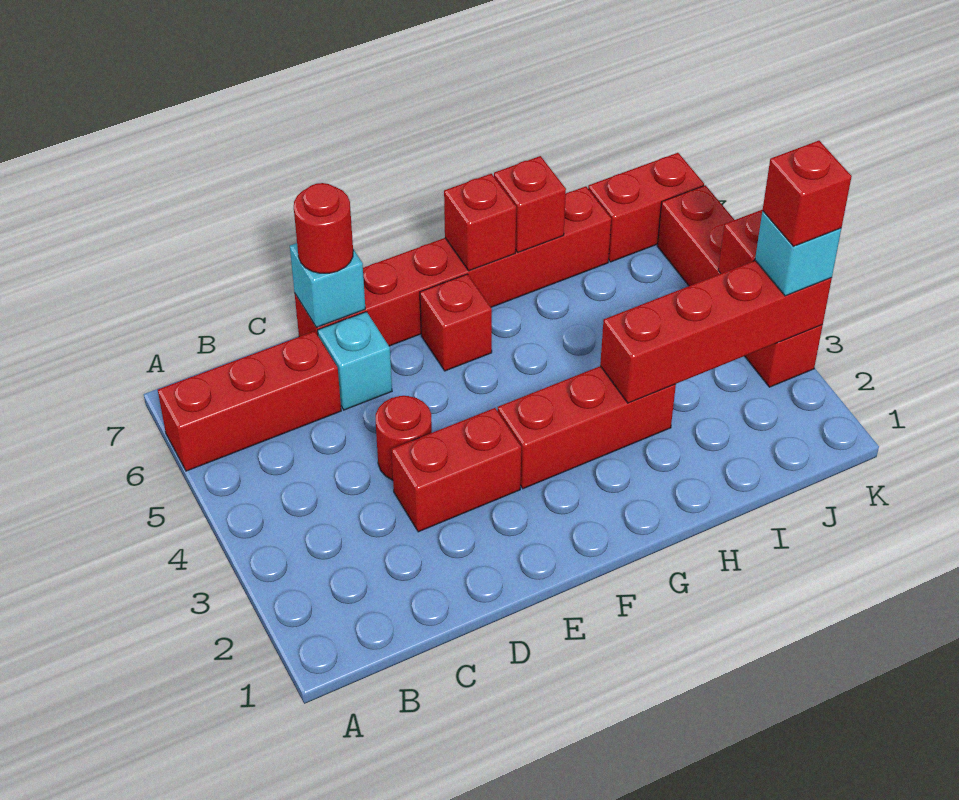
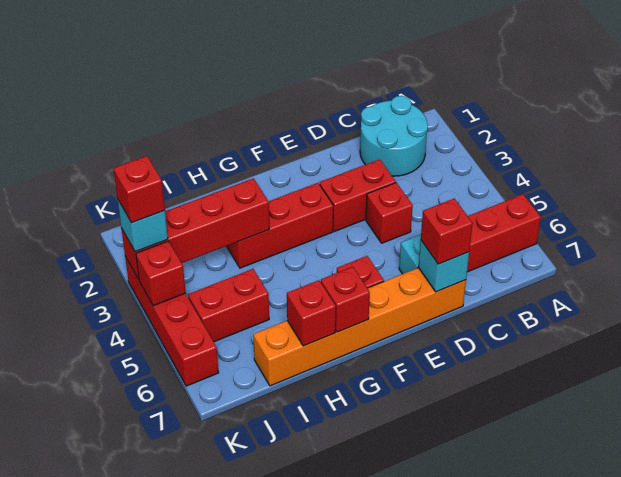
none -> cyan 2x2 round brick [360,96,428,176]
red 1x1 round brick [376,396,432,480] -> red 1x1 brick [366,183,413,243]
red 1x6 brick [295,186,611,346] -> orange 1x6 brick [253,268,466,386]
red 1x1 round brick [294,183,353,273] -> red 1x1 brick [421,199,473,264]
red 1x2 brick [588,153,704,262] -> red 1x2 brick moved to [188,269,269,342]

